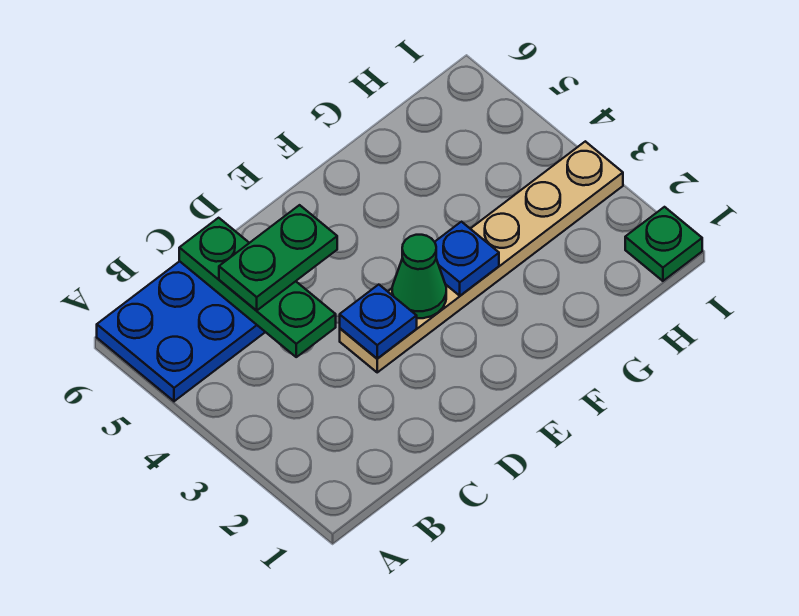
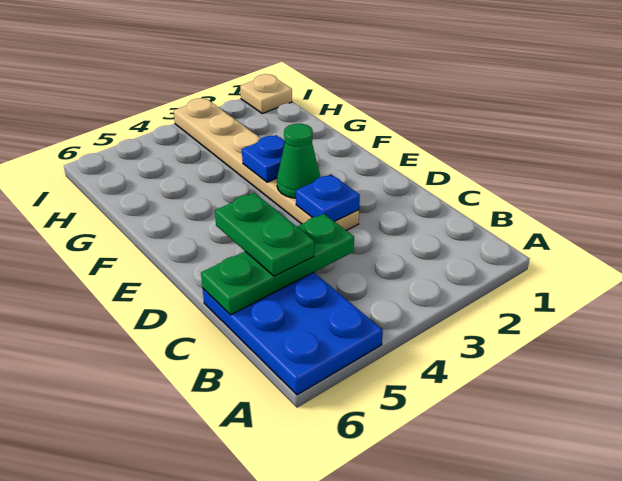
green 1x1 plate [625,207,702,281] -> tan 1x1 plate [240,74,292,114]

